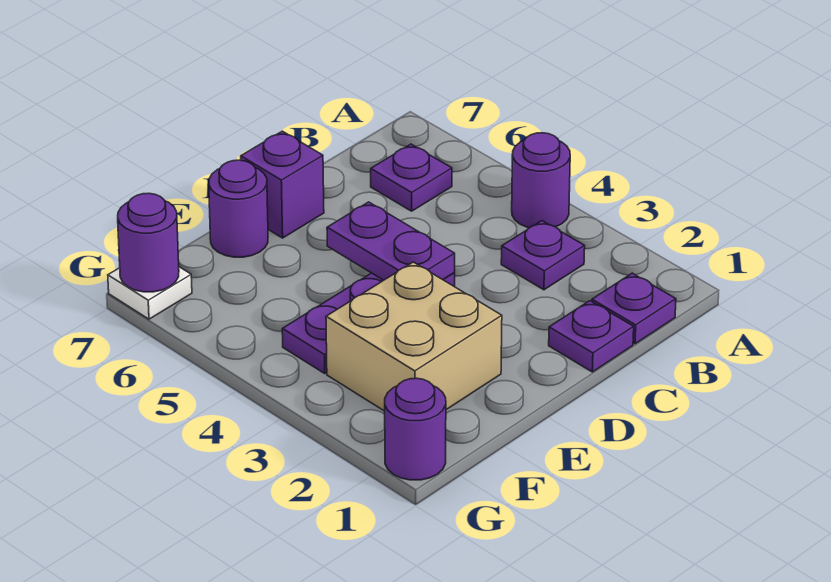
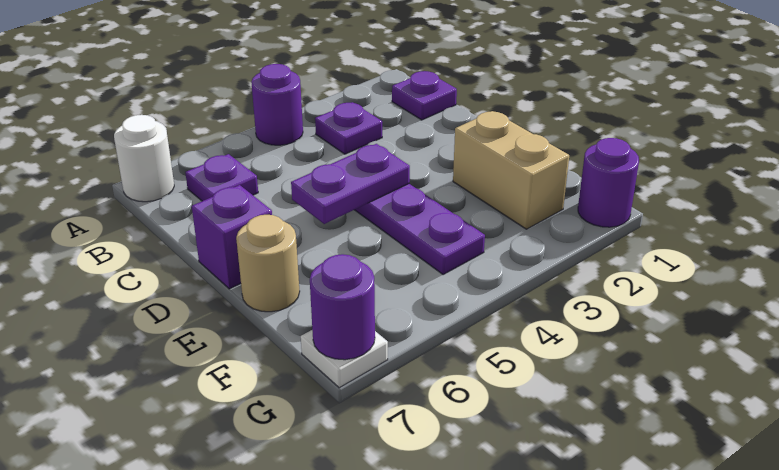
none -> white 1x1 round brick [114,115,174,202]
purple 1x1 plate [549,301,634,372] -> none
tan 2x2 brick [326,262,502,411] -> tan 1x2 brick [453,111,569,229]
purple 1x1 round brick [209,160,268,257] -> tan 1x1 round brick [236,215,300,312]

